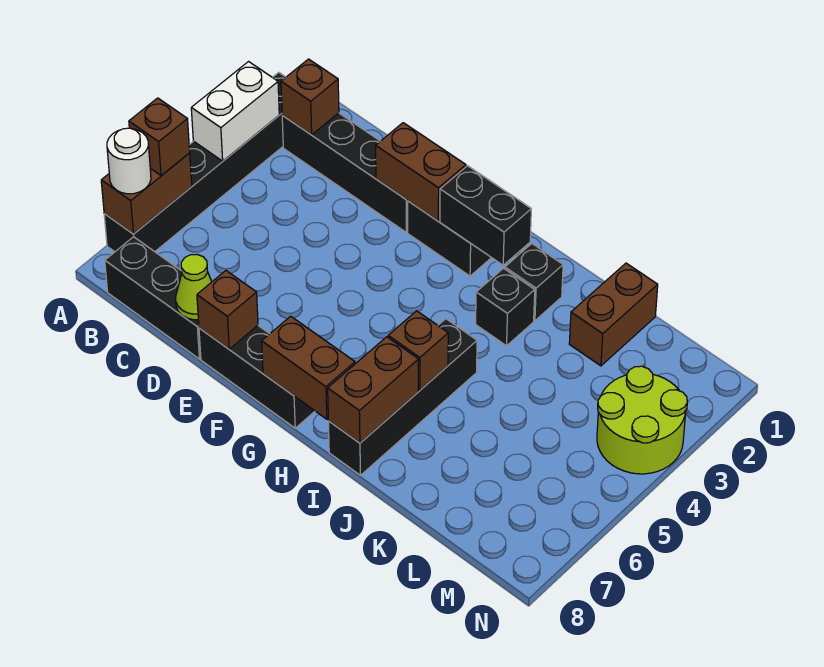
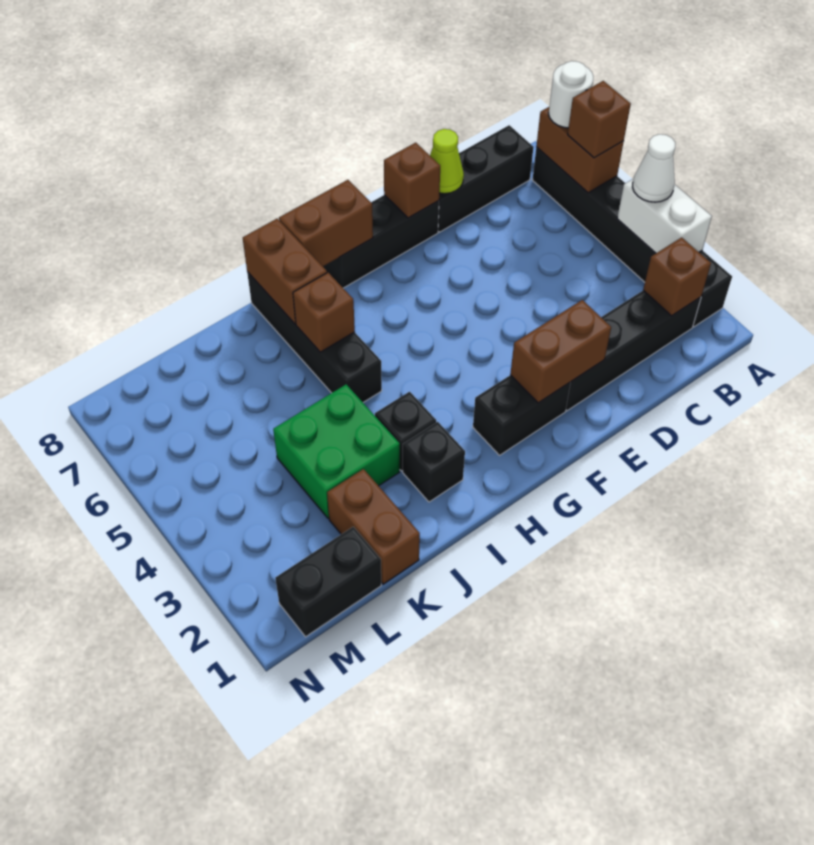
none -> white 1x1 cone [633,134,675,202]
black 1x2 brick [440,166,531,265] -> black 1x2 brick moved to [275,527,381,637]
none -> green 2x2 brick [273,384,400,518]
lime 2x2 round brick [597,366,687,474] -> none

